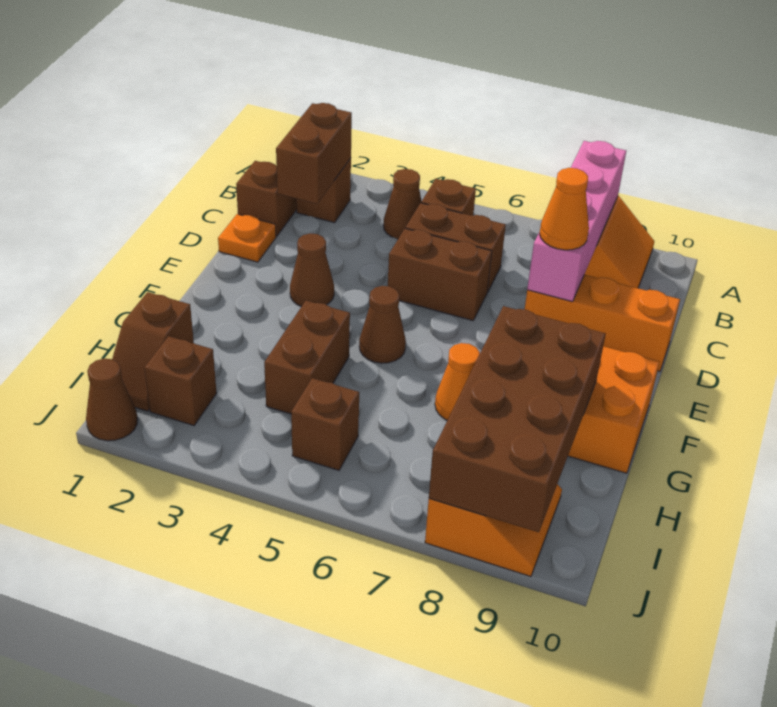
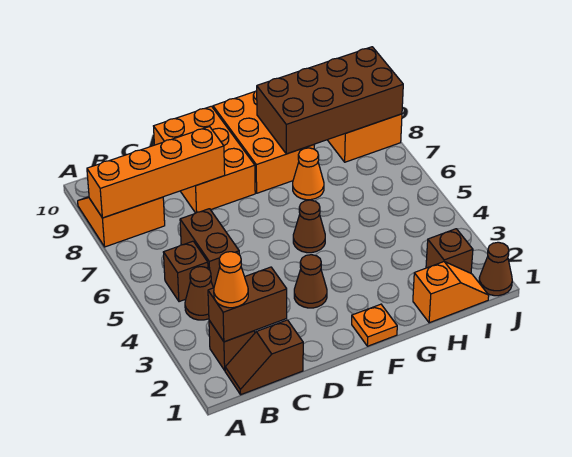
pink 1x4 brick [527,141,626,302] -> orange 1x4 brick [87,127,225,218]
orange 1x1 plate [218,214,276,262] -> orange 1x1 plate moved to [352,304,397,346]
brown 1x2 brick [388,228,492,321] -> none
orange 1x3 brick [525,275,680,371] -> orange 2x3 brick [154,106,255,213]
orange 1x1 cone [540,168,589,250] -> orange 1x1 cone moved to [214,252,248,308]
brown 1x2 brick [264,301,350,414] -> none
brown 1x2 slope [112,292,194,411] -> orange 1x2 slope [413,262,489,323]
brown 1x1 brick [291,378,359,470] -> none

